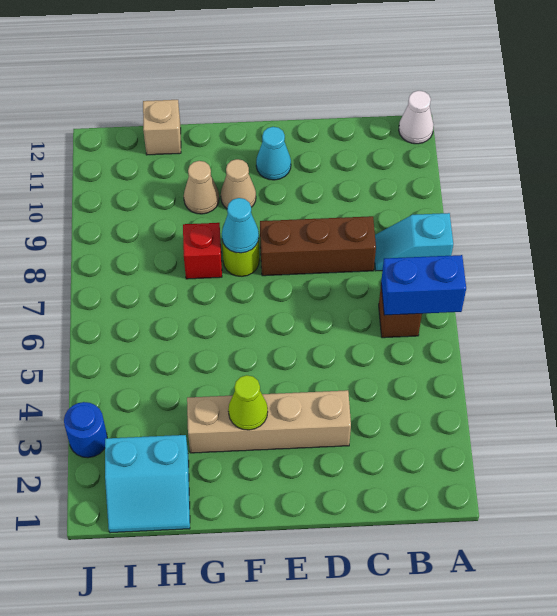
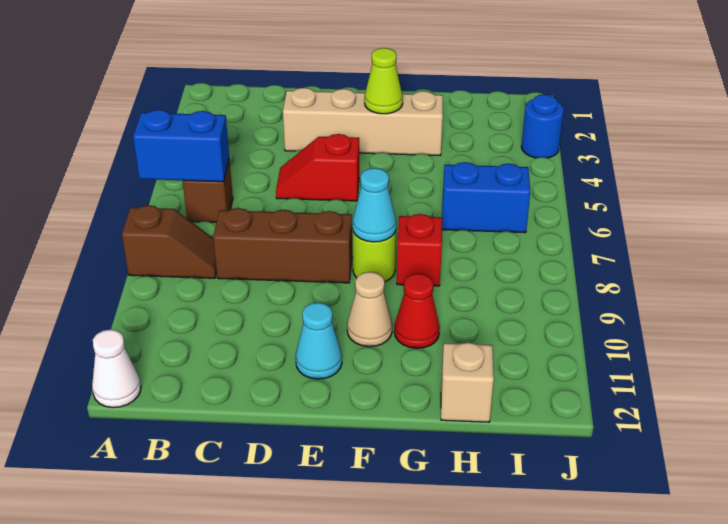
cyan 1x2 slope [375,213,453,271] -> brown 1x2 slope [122,205,217,278]
none -> red 1x2 slope [276,134,359,201]
tan 1x1 cone [184,161,219,214] -> red 1x1 cone [394,274,440,348]
cyan 2x2 slope [105,435,190,533] -> none
none -> blue 1x2 brick [442,162,530,233]

